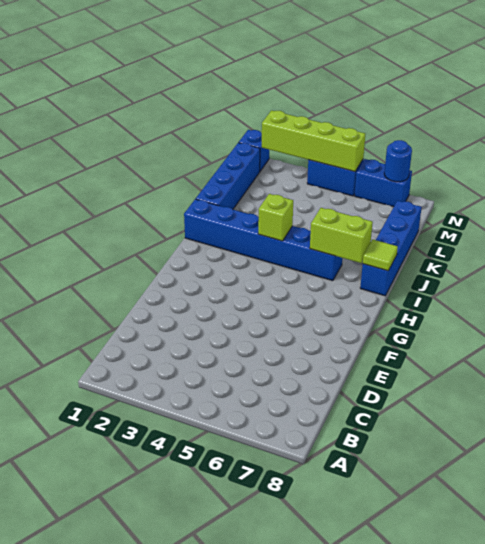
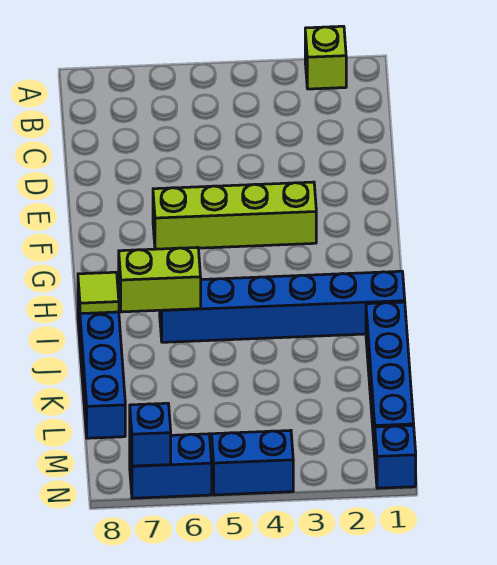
lime 1x1 brick [258,194,293,241] -> lime 1x1 brick moved to [305,26,346,89]
lime 1x4 brick [262,110,365,172] -> lime 1x4 brick moved to [153,182,316,249]
blue 1x1 round brick [384,140,412,182] -> blue 1x1 brick [130,403,171,466]

